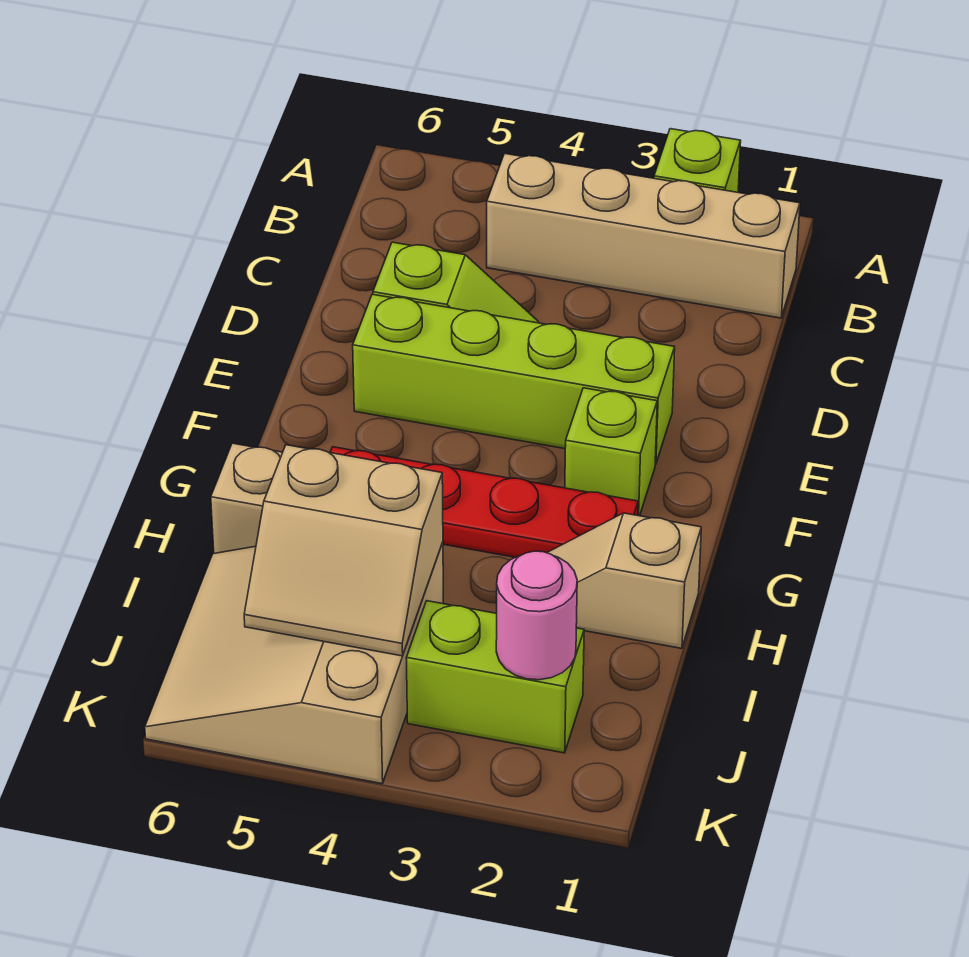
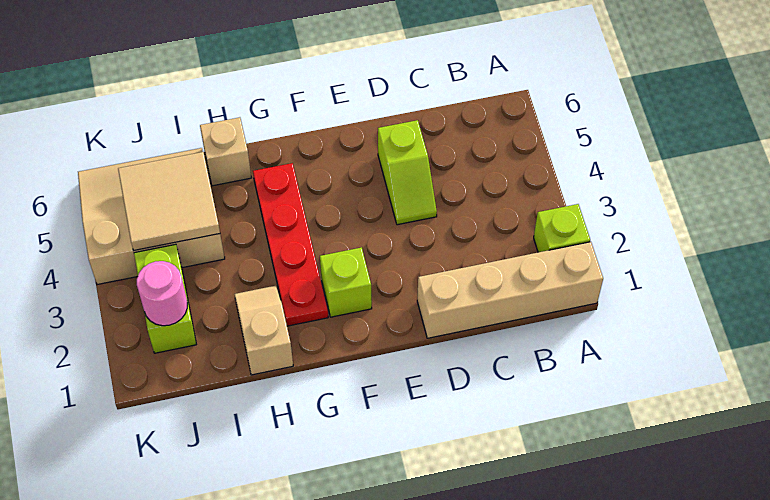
tan 1x4 brick [487,154,800,318] -> tan 1x4 brick turned to [417,242,603,338]
lime 1x4 brick [353,294,675,465] -> none
tan 2x2 slope [244,445,443,656] -> tan 2x2 tile [118,152,220,251]

